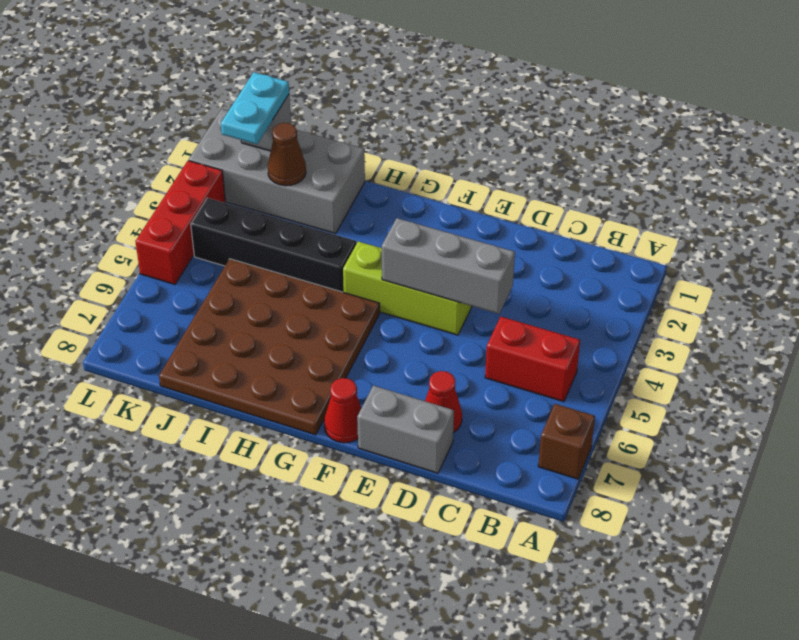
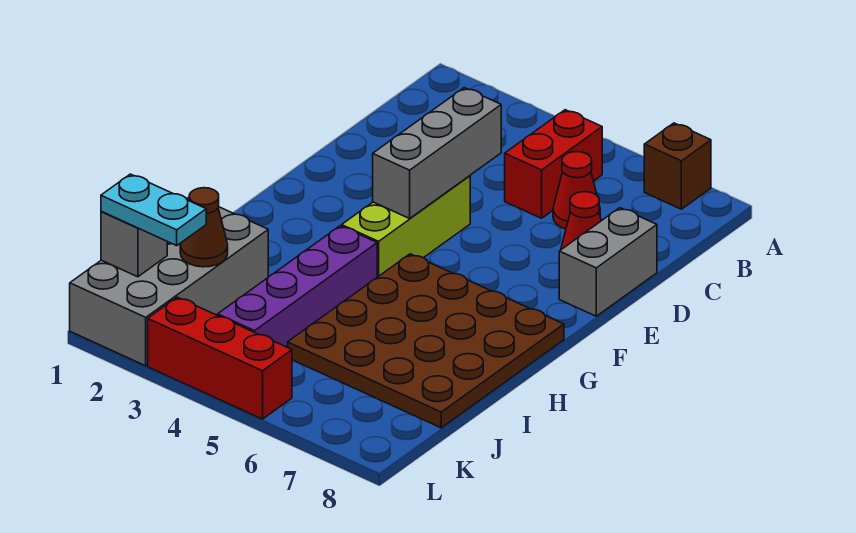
red 1x1 cone [324,378,361,443] -> red 1x1 cone moved to [553,152,600,229]
black 1x4 brick [191,198,356,292] -> purple 1x4 brick [218,226,377,347]

